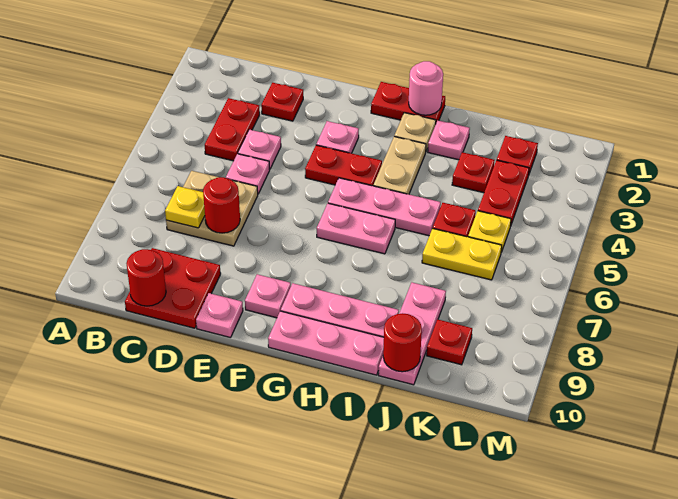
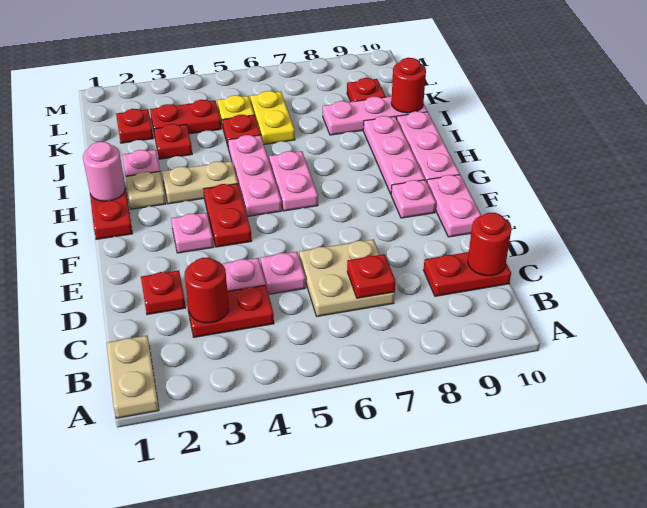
none -> tan 1x2 plate [107,336,159,418]
yellow 1x1 plate [165,186,205,228] -> red 1x1 plate [347,254,395,298]
red 2x2 plate [125,248,221,328] -> red 1x2 plate [424,252,511,296]
red 1x1 round brick [203,177,240,233] -> red 1x1 round brick moved to [185,258,229,323]
pink 1x1 plate [196,293,243,338] -> pink 1x2 plate [427,175,481,237]

